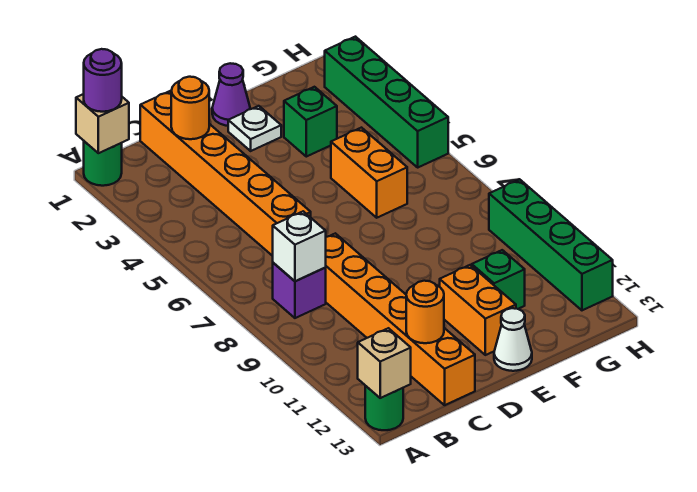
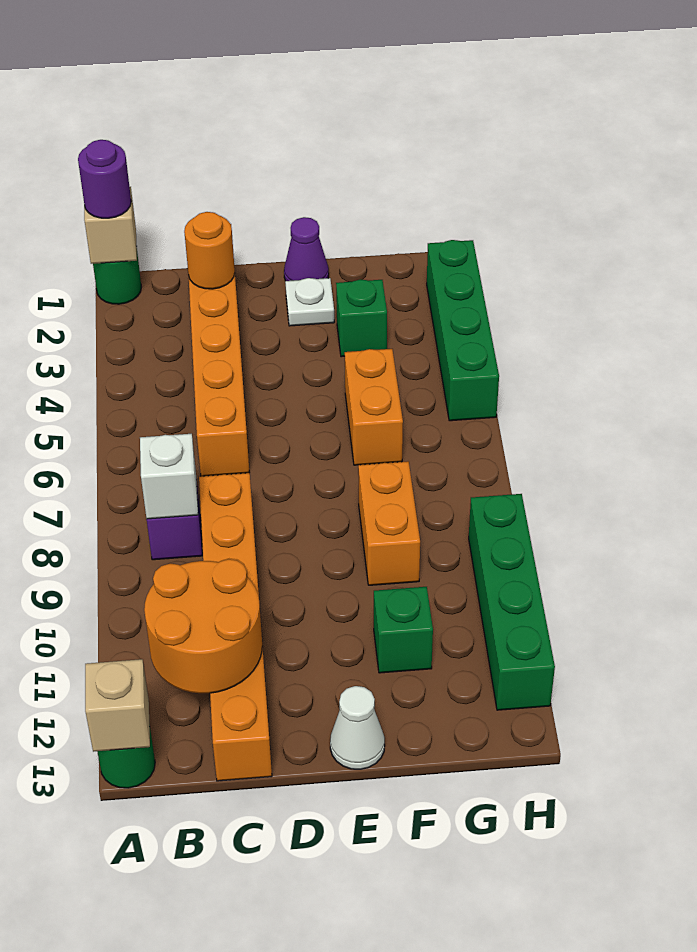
orange 1x1 round brick [406,281,444,343] -> orange 2x2 round brick [144,559,262,693]
orange 1x2 brick [440,265,516,355] -> orange 1x2 brick moved to [358,461,420,585]

